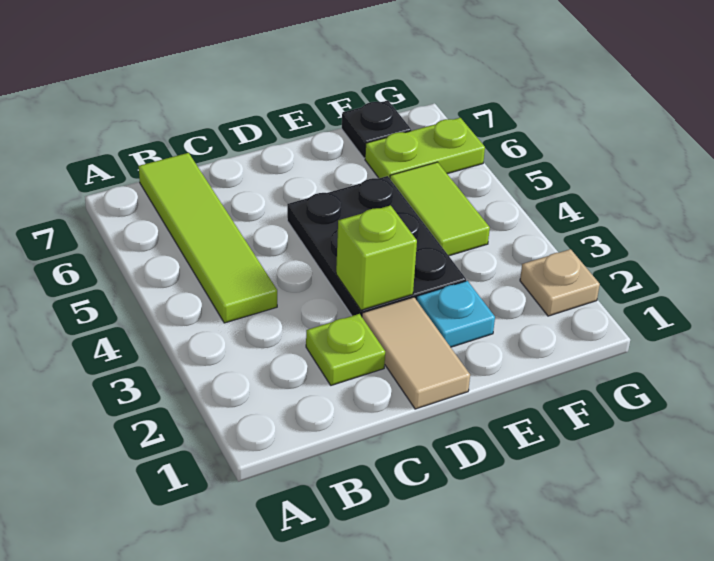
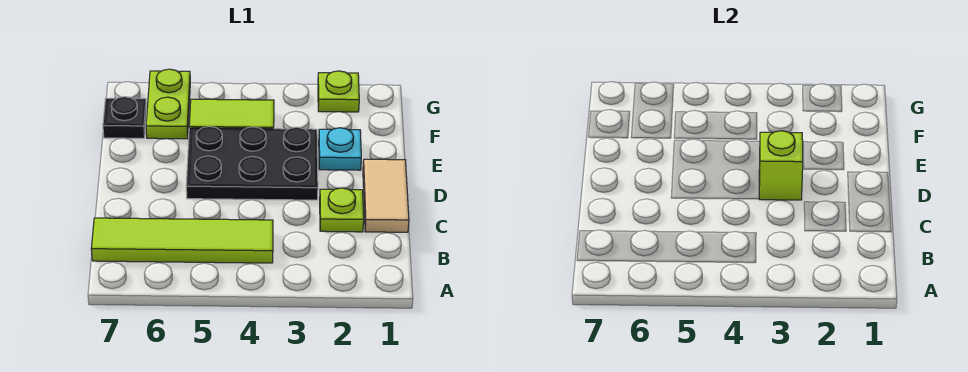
tan 1x2 tile [362,297,470,409] -> tan 1x2 tile turned to [363,159,409,232]
tan 1x1 plate [520,249,600,316] -> lime 1x1 plate [318,71,359,112]

